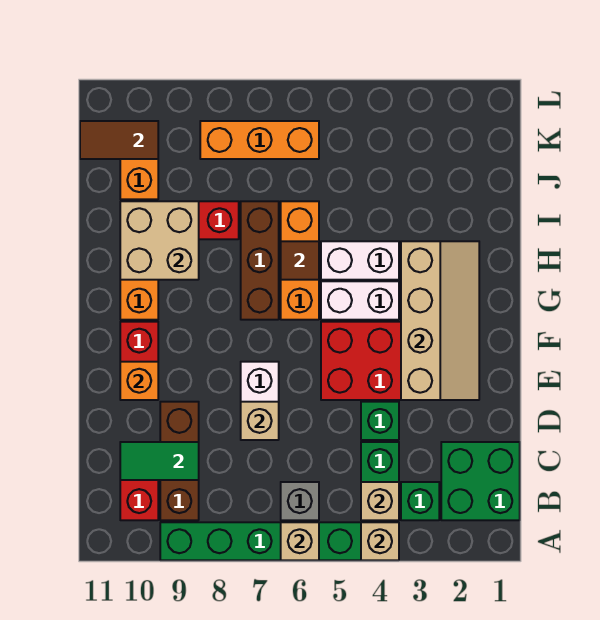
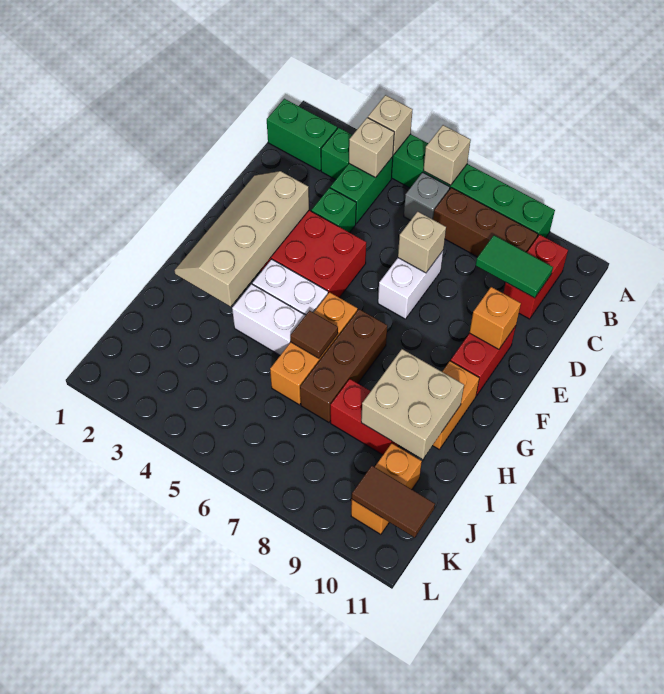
green 2x2 brick [441,442,520,520] -> green 1x2 brick [267,99,337,171]
brown 1x3 brick [160,402,199,520] -> brown 1x3 brick turned to [433,188,538,257]
orange 1x3 brick [200,121,319,159] -> none

